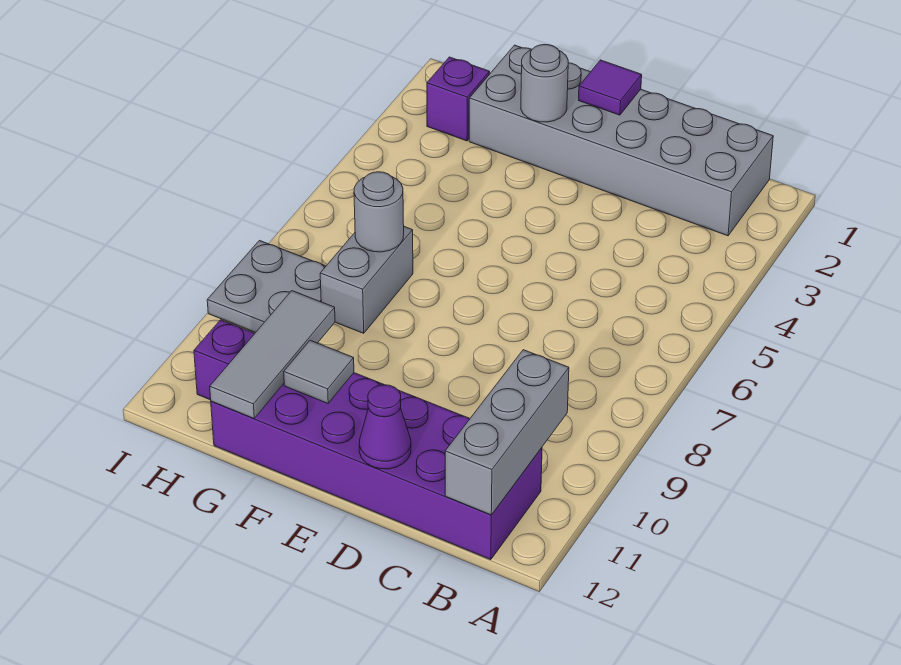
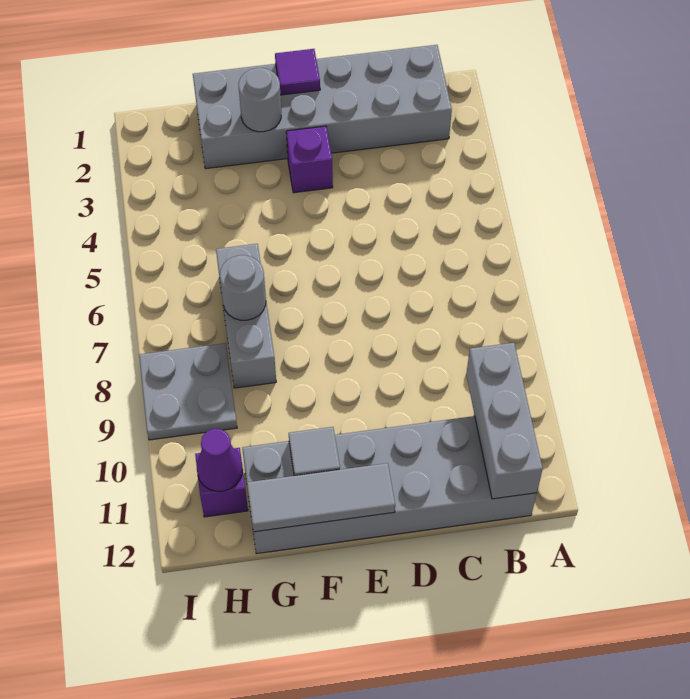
purple 2x6 brick [211,373,542,560] -> grey 2x6 brick [242,416,537,554]
purple 1x1 cone [359,385,411,469] -> purple 1x1 cone moved to [197,429,243,491]
grey 1x2 brick [320,227,413,333] -> grey 1x3 brick [216,244,276,388]
grey 1x3 tile [210,291,335,418] -> grey 1x3 tile turned to [247,463,395,532]
purple 1x1 brick [427,57,490,141] -> purple 1x1 brick moved to [286,126,333,193]

